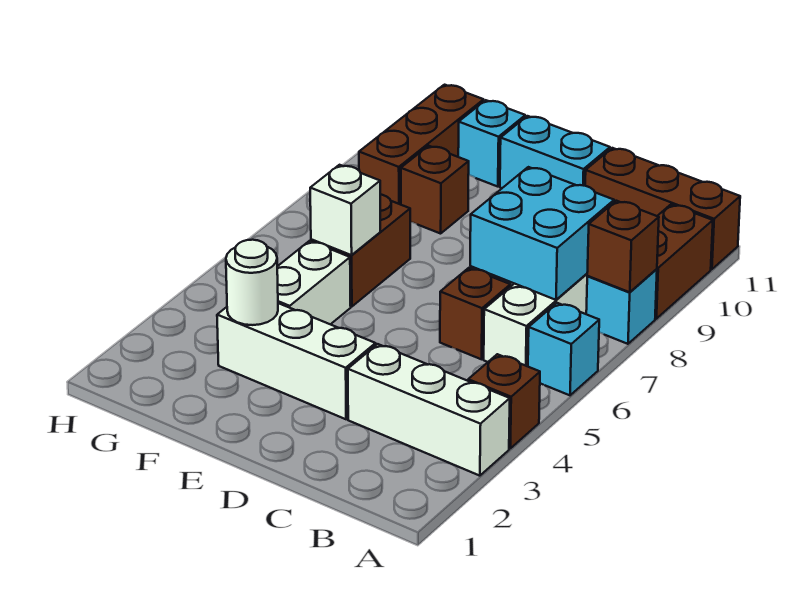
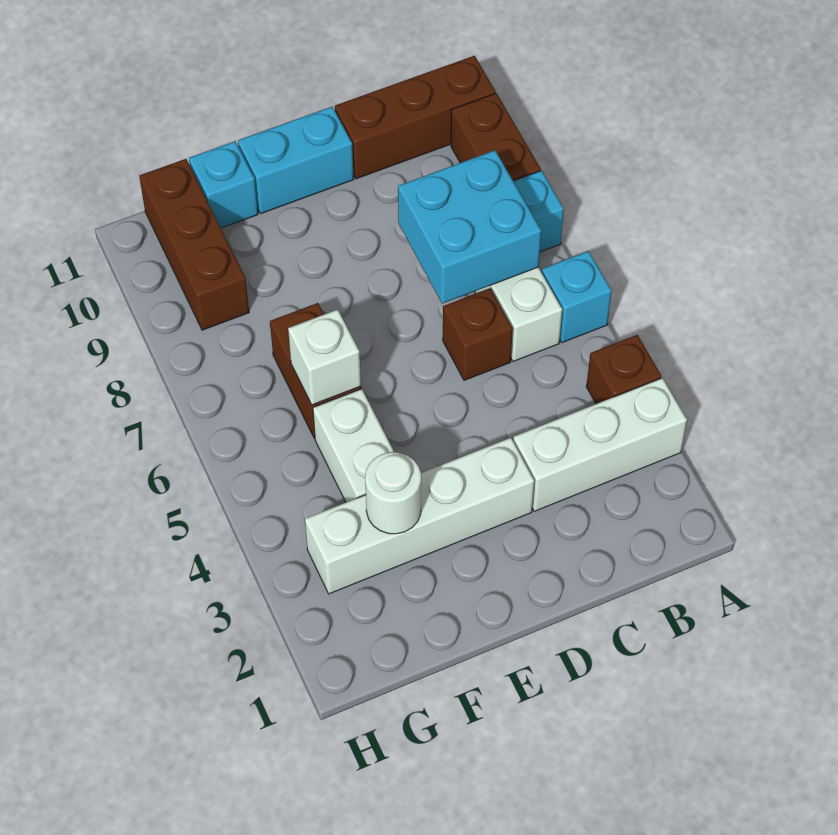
brown 1x1 brick [587,201,659,292] -> none
white 1x3 brick [217,303,376,419] -> white 1x4 brick [305,438,534,594]
brown 1x1 brick [401,146,469,234] -> none

